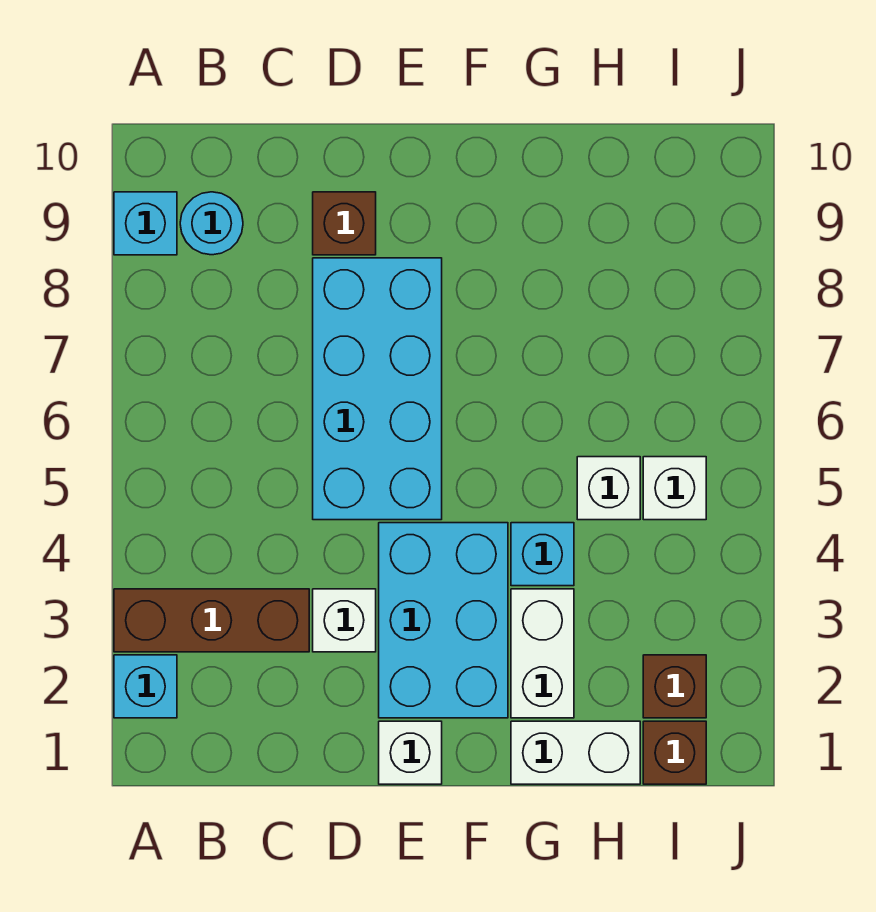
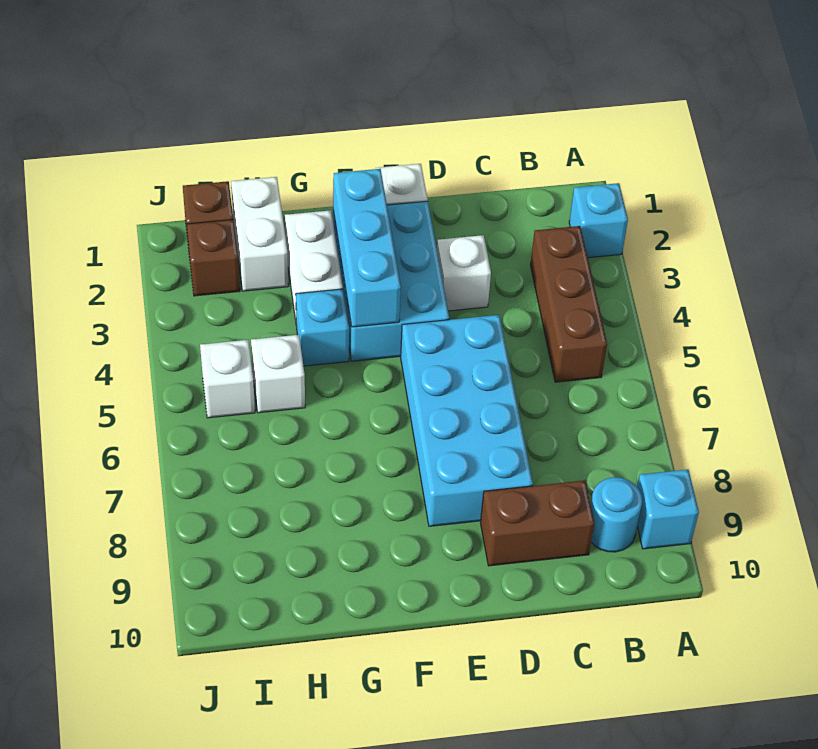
brown 1x3 brick [114,589,309,652] -> brown 1x3 brick turned to [531,226,607,382]
brown 1x1 brick [313,192,376,255] -> brown 1x2 brick [481,480,595,566]
none -> cyan 1x3 brick [333,169,401,327]
white 1x2 brick [511,721,640,784] -> white 1x2 brick turned to [231,177,288,291]

